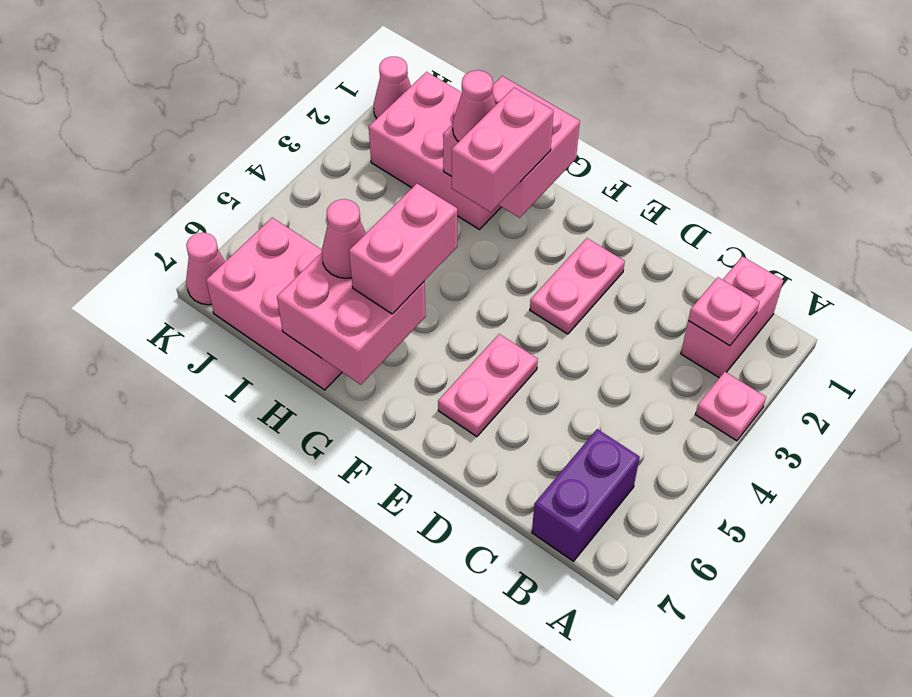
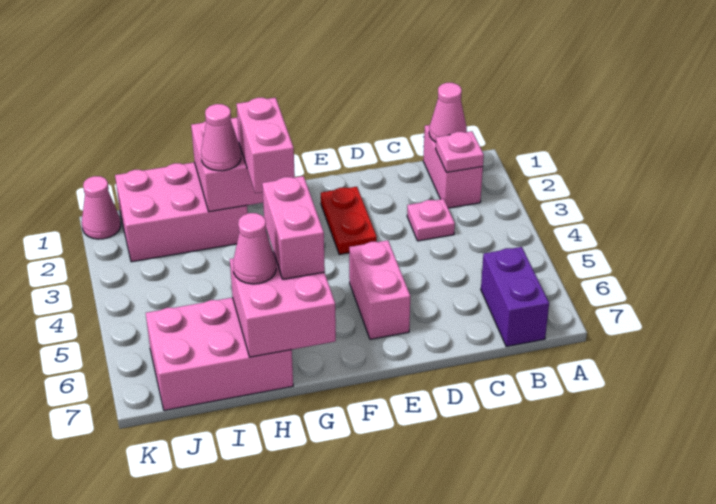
pink 1x1 plate [695,372,766,441] -> pink 1x1 plate moved to [407,199,455,241]
pink 1x2 plate [530,238,625,334] -> red 1x2 plate [321,187,377,254]
pink 1x2 plate [438,334,538,437] -> pink 1x2 brick [349,240,410,339]
pink 1x1 cone [186,233,225,305] -> pink 1x1 cone moved to [429,83,467,142]

